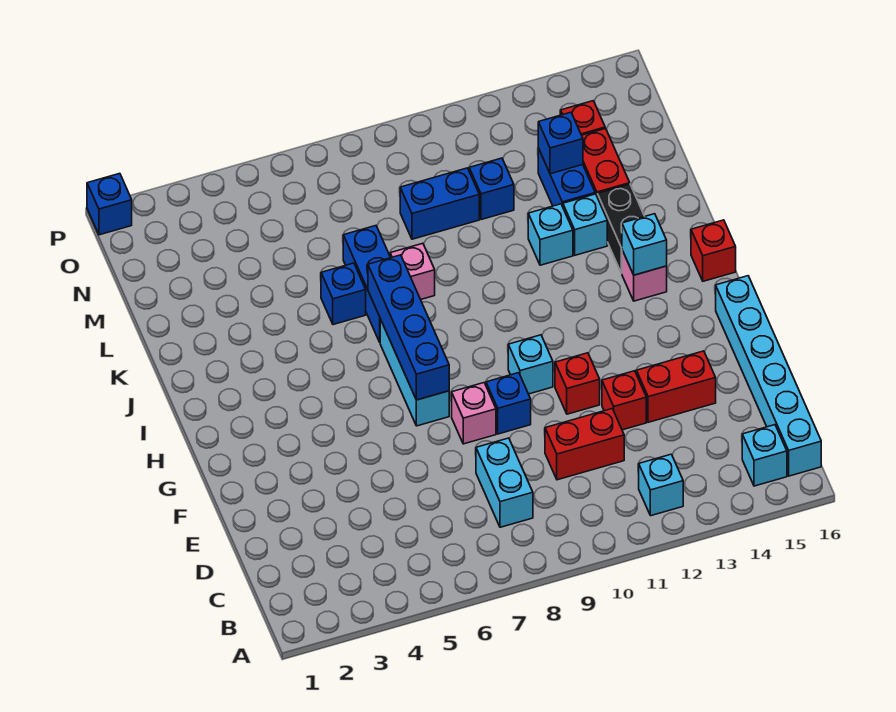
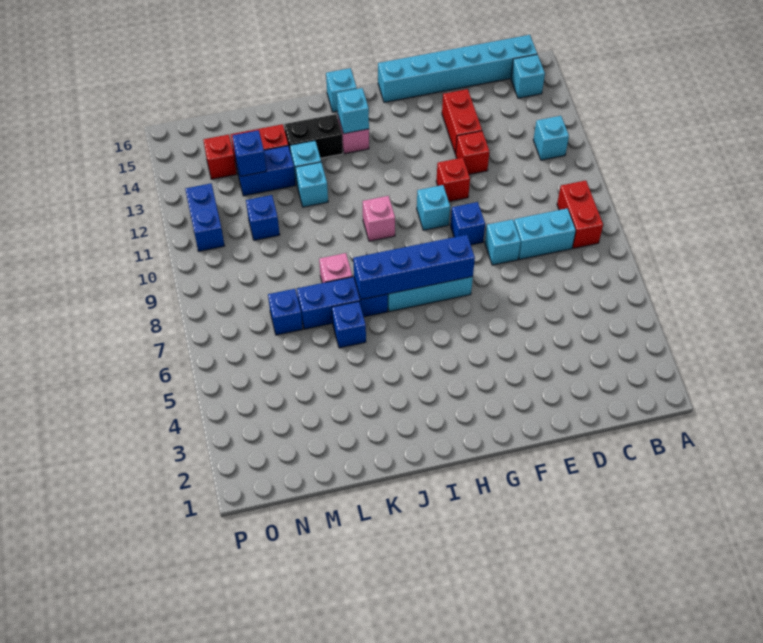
red 1x2 brick [545,409,624,480] -> red 1x2 brick moved to [557,181,603,248]
none -> cyan 1x1 brick [485,219,521,265]
pink 1x1 brick [452,383,496,444] -> pink 1x1 brick moved to [363,196,395,241]
red 1x1 brick [691,220,736,281] -> cyan 1x1 brick [326,68,357,112]
blue 1x2 brick [400,168,479,239] -> blue 1x2 brick moved to [185,184,225,251]
blue 1x1 brick [87,173,132,235] -> blue 1x1 brick moved to [268,289,303,335]

